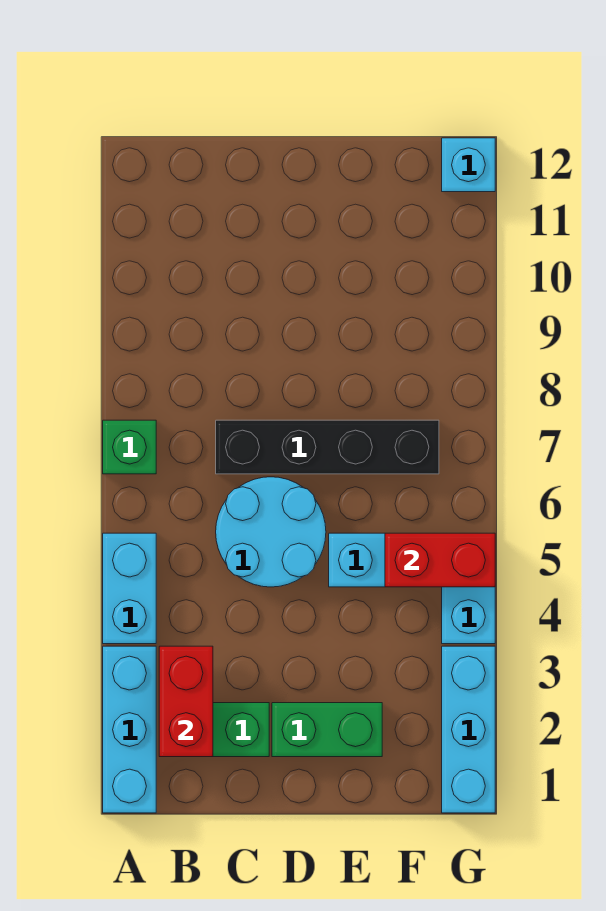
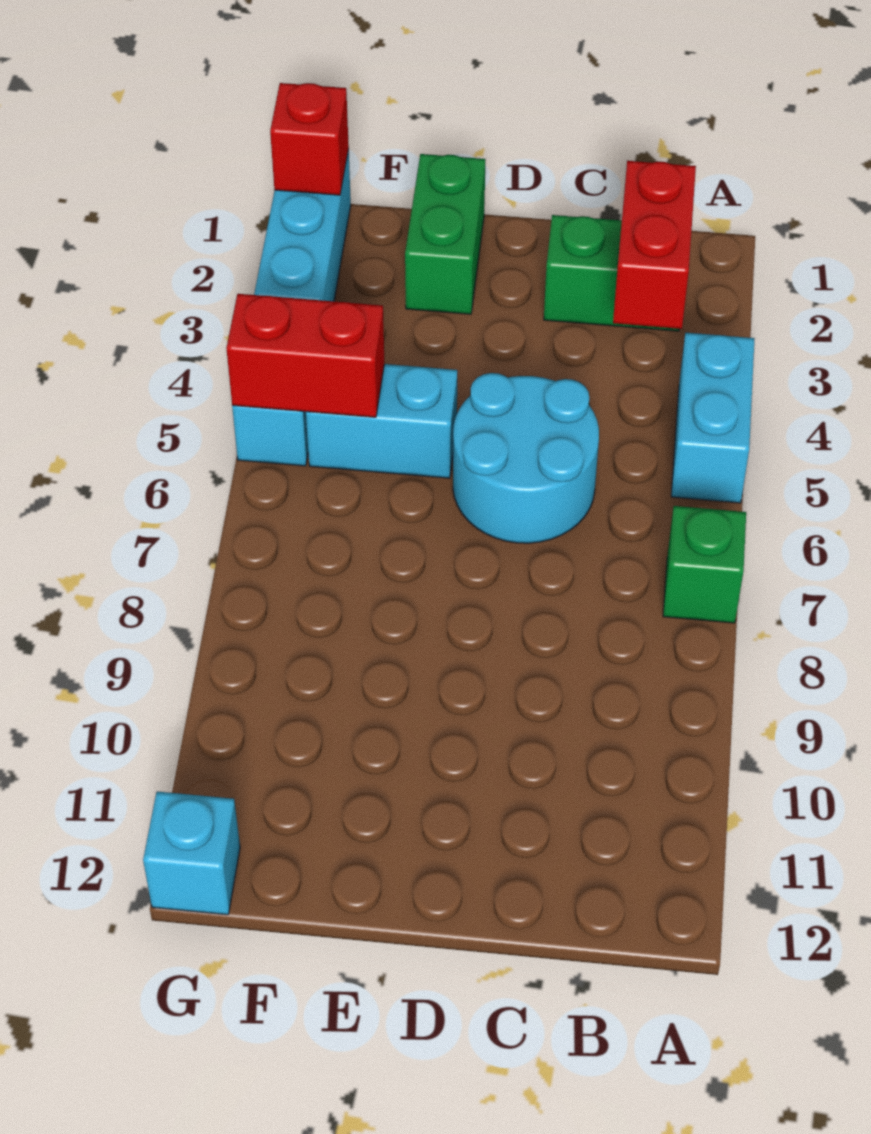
cyan 1x3 brick [103,646,156,813] -> none
black 1x4 brick [216,420,439,474] -> none
green 1x2 brick [272,703,382,757] -> green 1x2 brick turned to [405,154,485,314]
none -> red 1x1 brick [270,83,349,195]

